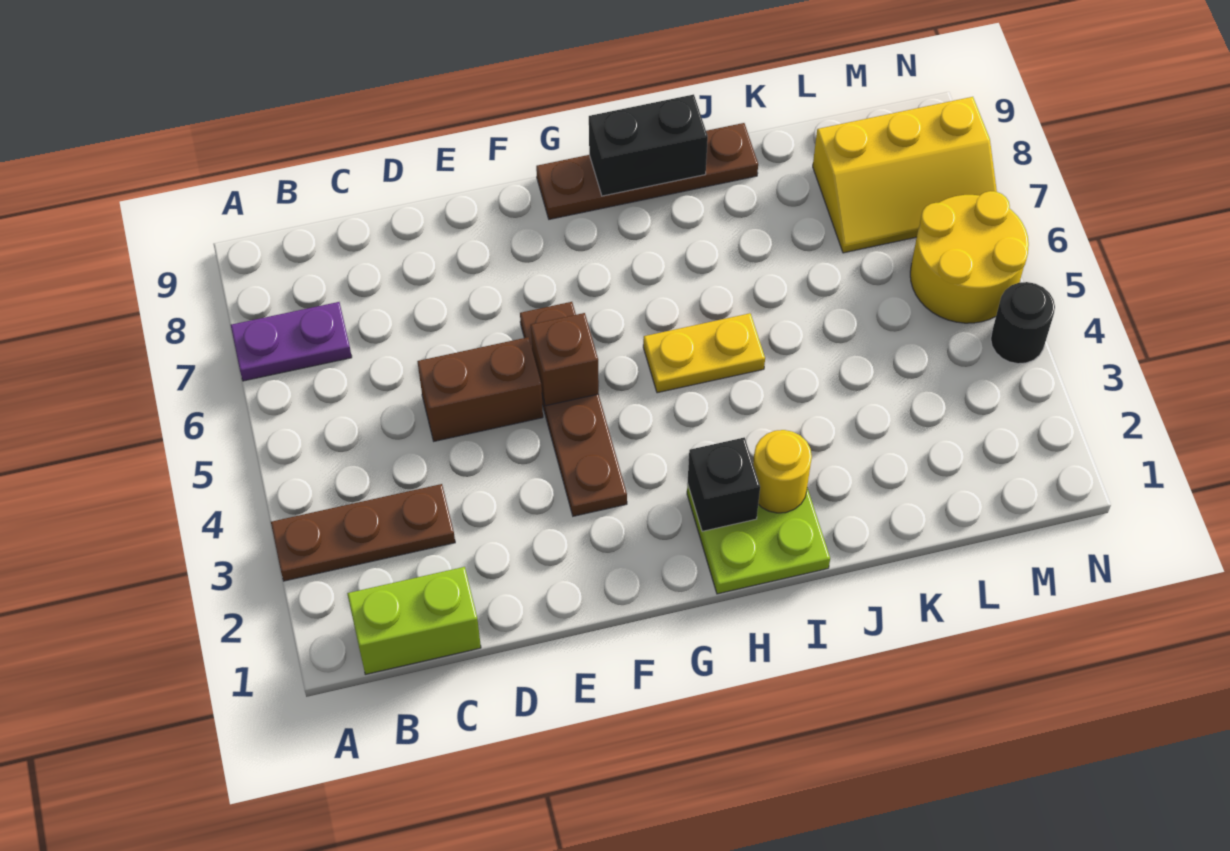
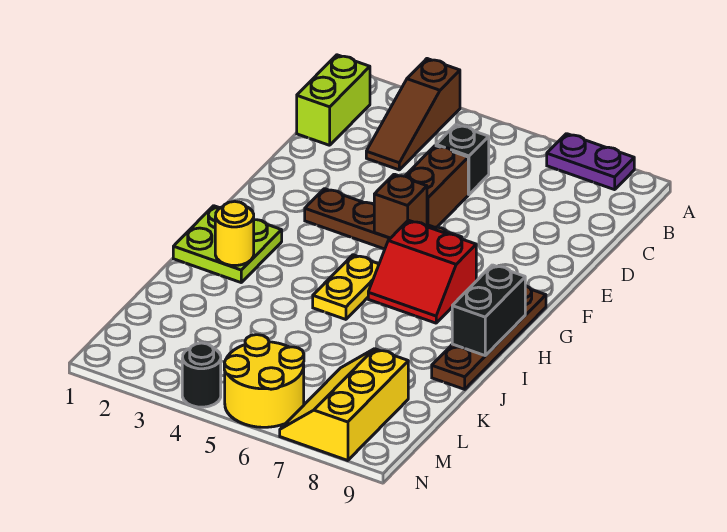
brown 1x3 plate [271,484,455,581] -> brown 1x3 slope [366,59,460,170]
purple 1x2 plate [231,302,352,381] -> purple 1x2 plate turned to [547,134,634,190]
none -> red 2x2 slope [368,220,476,323]
black 1x1 brick [687,437,760,531] -> black 1x1 brick moved to [436,125,489,194]

